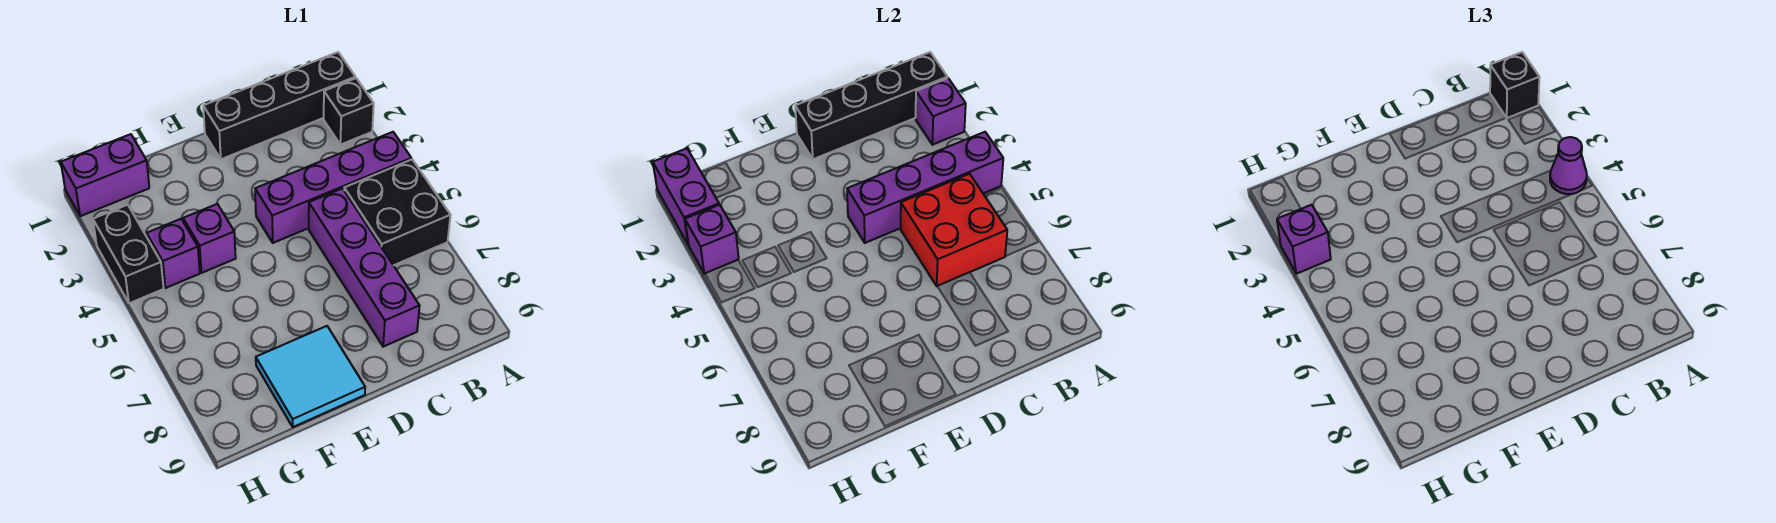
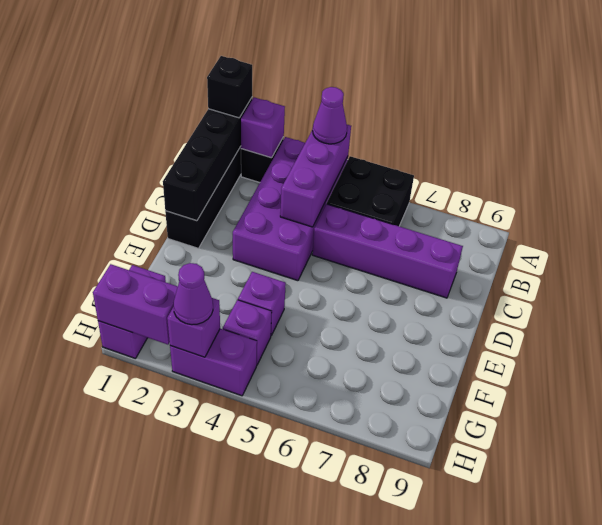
purple 1x4 brick [255,132,411,243] -> purple 2x4 brick [233,137,348,281]
purple 1x4 brick [847,132,1003,243] -> purple 1x3 brick [280,125,351,227]
red 2x2 brick [901,174,1007,286] -> none
cyan 2x2 tile [256,326,365,427] -> none
black 1x2 brick [93,205,164,303] -> purple 1x2 brick [170,329,257,396]
purple 1x1 brick [1277,205,1331,274] -> purple 1x1 cone [173,263,213,325]

